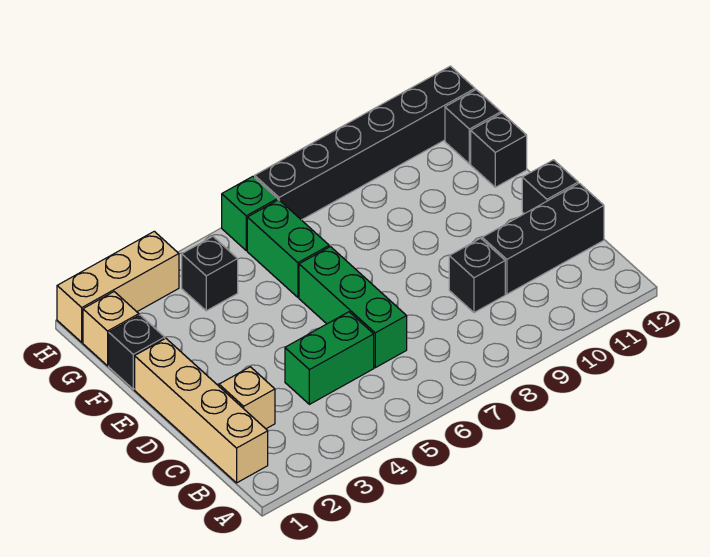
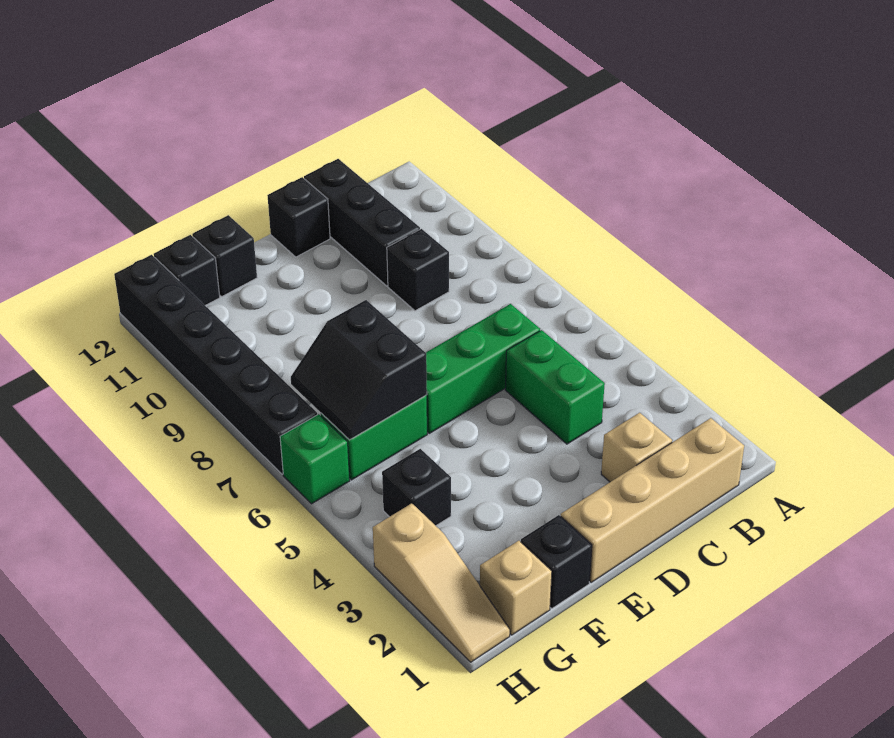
none -> black 2x2 slope [291,300,427,440]
tan 1x3 brick [57,231,179,342] -> tan 1x3 slope [373,503,510,662]

